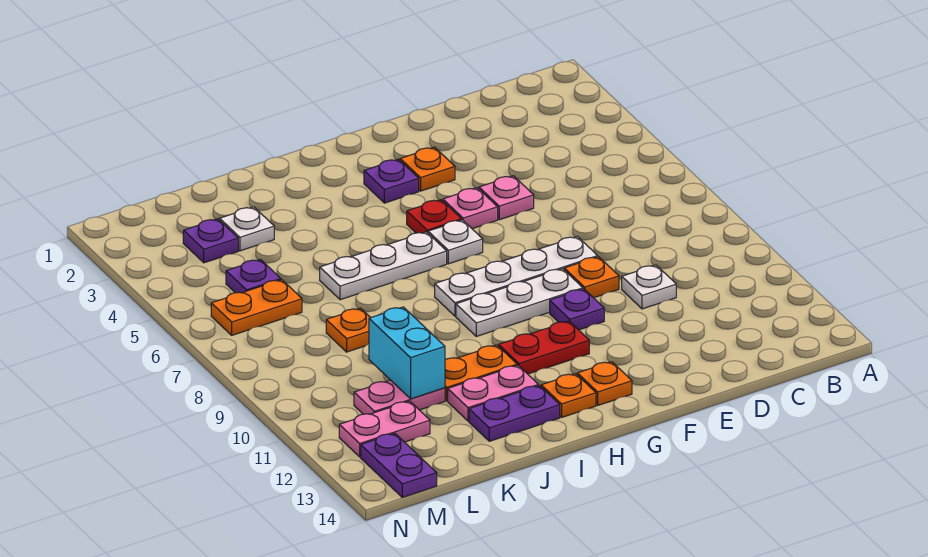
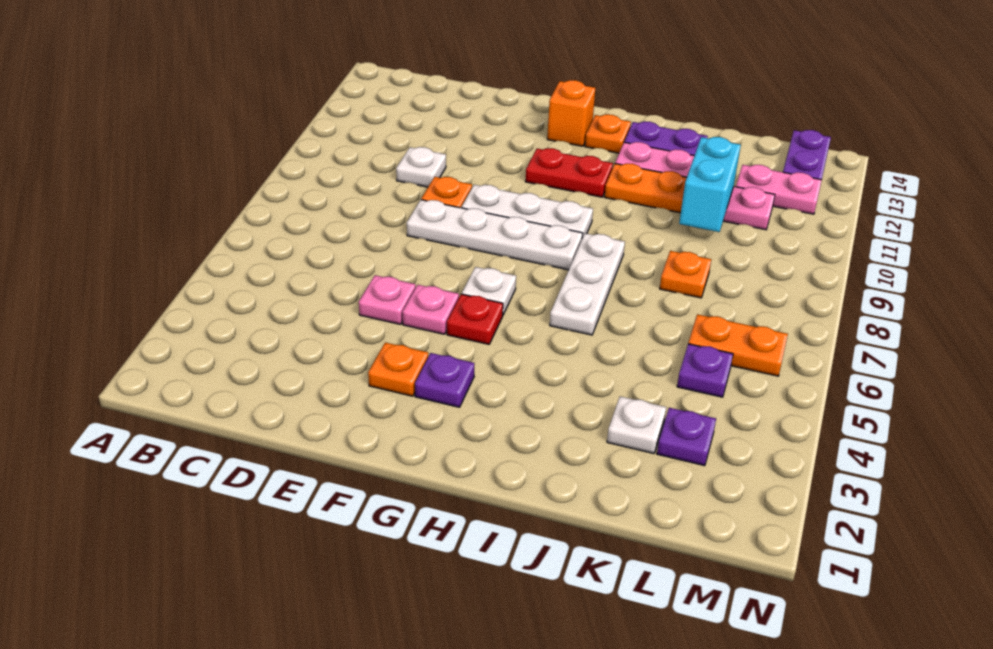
purple 1x1 plate [550,289,604,330] -> none
orange 1x1 plate [577,362,632,405] -> orange 1x1 brick [547,80,595,146]
white 1x3 plate [320,232,447,300] -> white 1x3 plate turned to [550,233,625,335]

